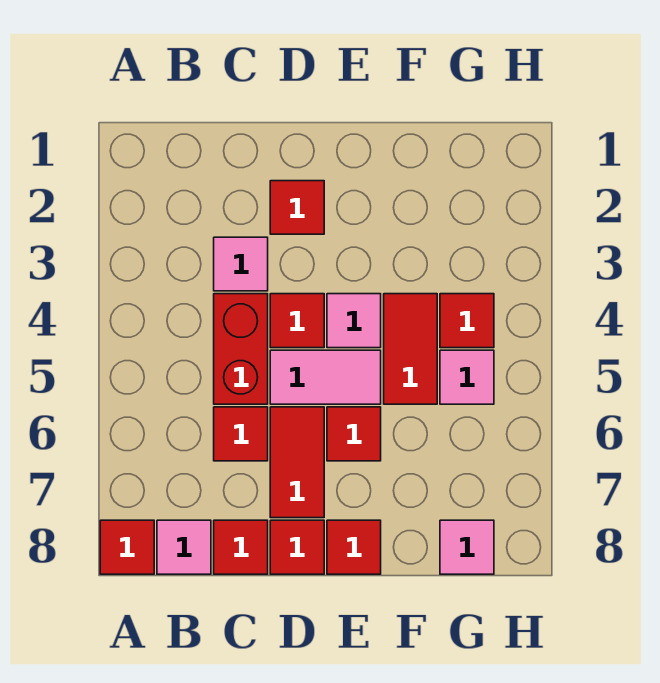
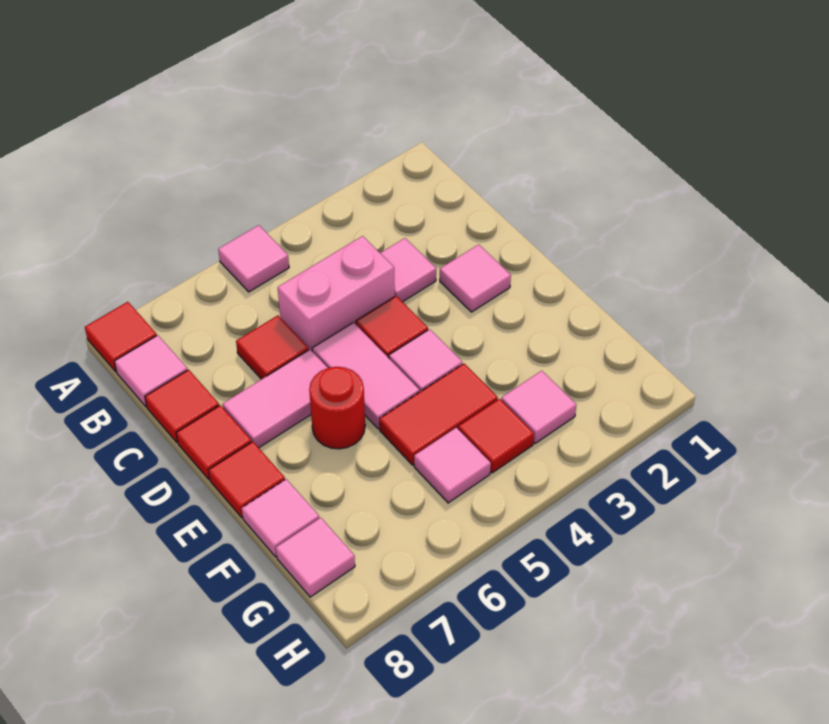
none -> pink 1x1 tile [218,225,289,292]
red 1x2 brick [214,294,268,404] -> pink 1x2 brick [278,236,395,351]
red 1x1 tile [270,181,324,234] -> pink 1x1 tile [440,244,511,312]
red 1x2 tile [270,407,324,518] -> pink 1x2 tile [223,350,328,448]
red 1x1 tile [327,407,381,461] -> red 1x1 round brick [309,367,365,449]
none -> pink 1x1 tile [242,479,319,557]
none -> pink 1x1 tile [501,371,576,444]

